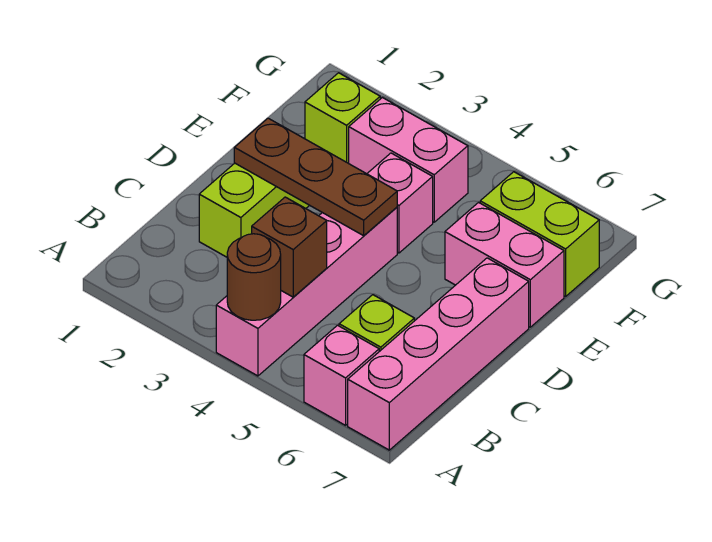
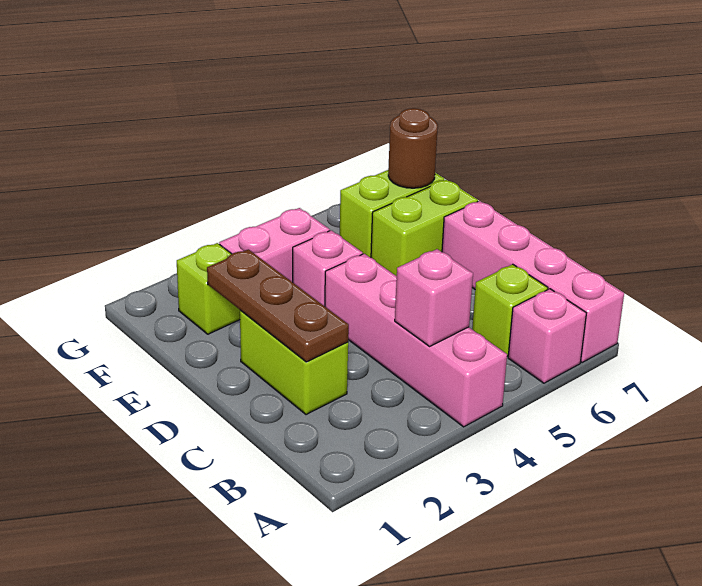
brown 1x1 round brick [227,234,281,320] -> brown 1x1 round brick moved to [388,108,438,188]
brown 1x1 brick [252,197,327,297] -> pink 1x1 brick [395,249,473,346]
brown 1x3 plate [234,118,397,236] -> brown 1x3 plate turned to [207,249,349,362]
pink 1x2 brick [445,203,564,327] -> lime 1x2 brick [371,180,478,276]

